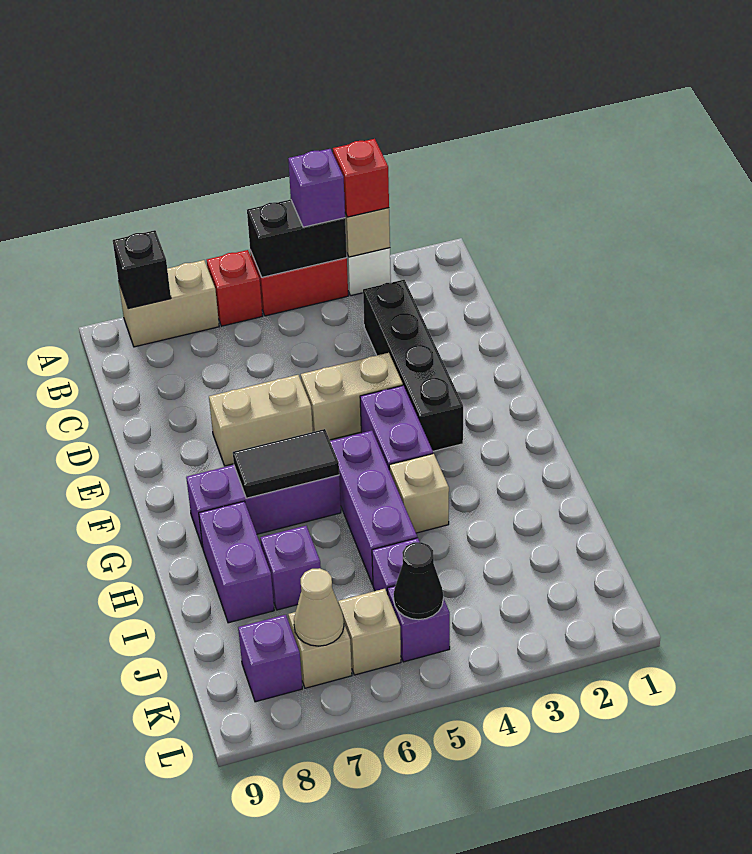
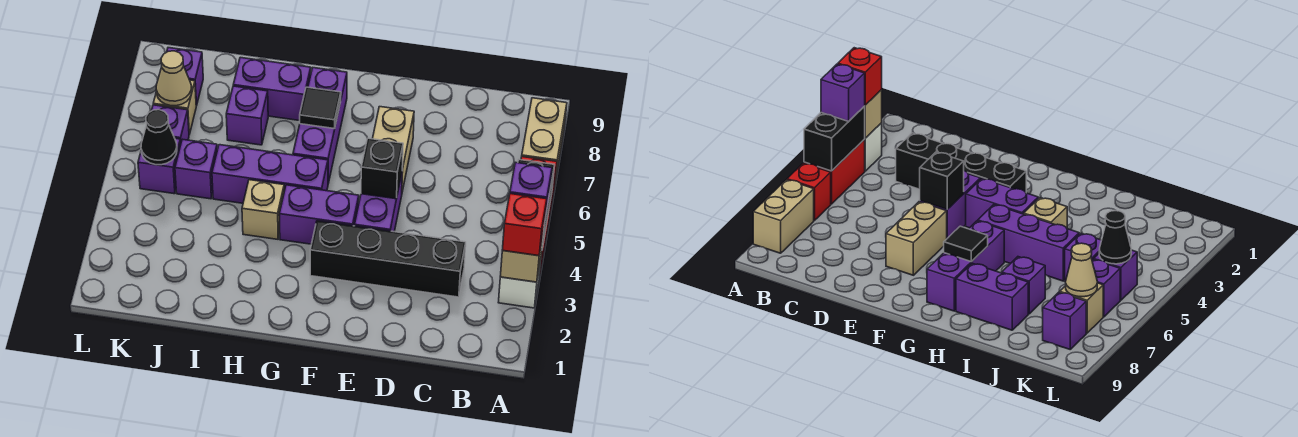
black 1x1 brick [113,230,171,309] -> black 1x1 brick moved to [361,138,403,199]
tan 1x2 brick [301,353,403,440] -> purple 1x2 brick [355,174,402,232]
black 1x2 tile [233,429,339,498] -> black 1x1 tile [300,87,341,129]
tan 1x1 brick [338,589,401,675] -> purple 1x1 brick [151,105,189,142]

